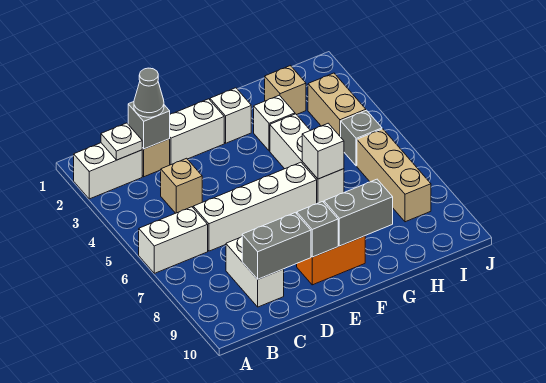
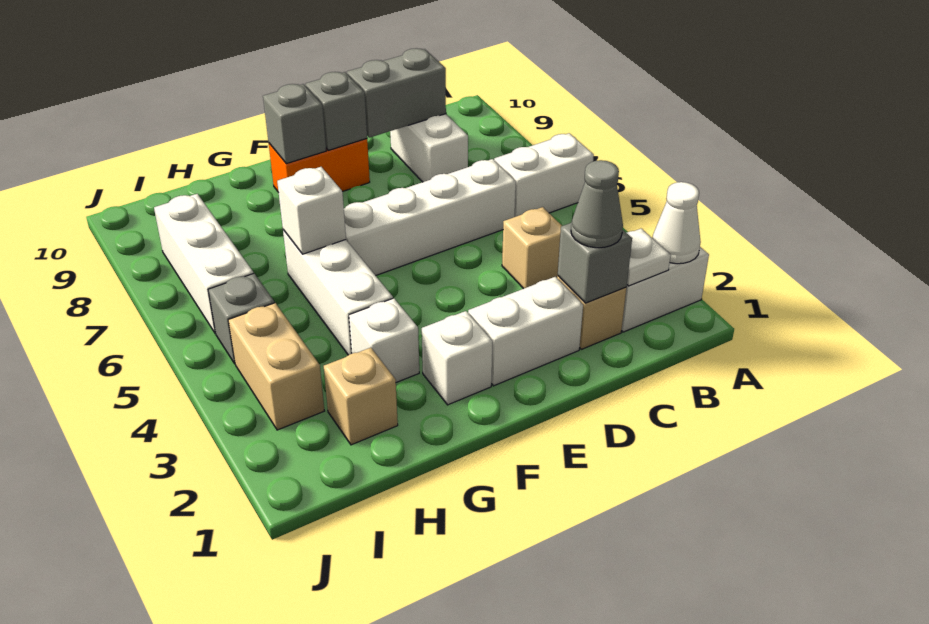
none -> white 1x1 cone [652,182,701,264]
grey 1x2 brick [324,179,393,246] -> grey 1x1 brick [263,84,326,164]
tan 1x3 brick [357,129,431,222] -> white 1x3 brick [154,194,254,333]

